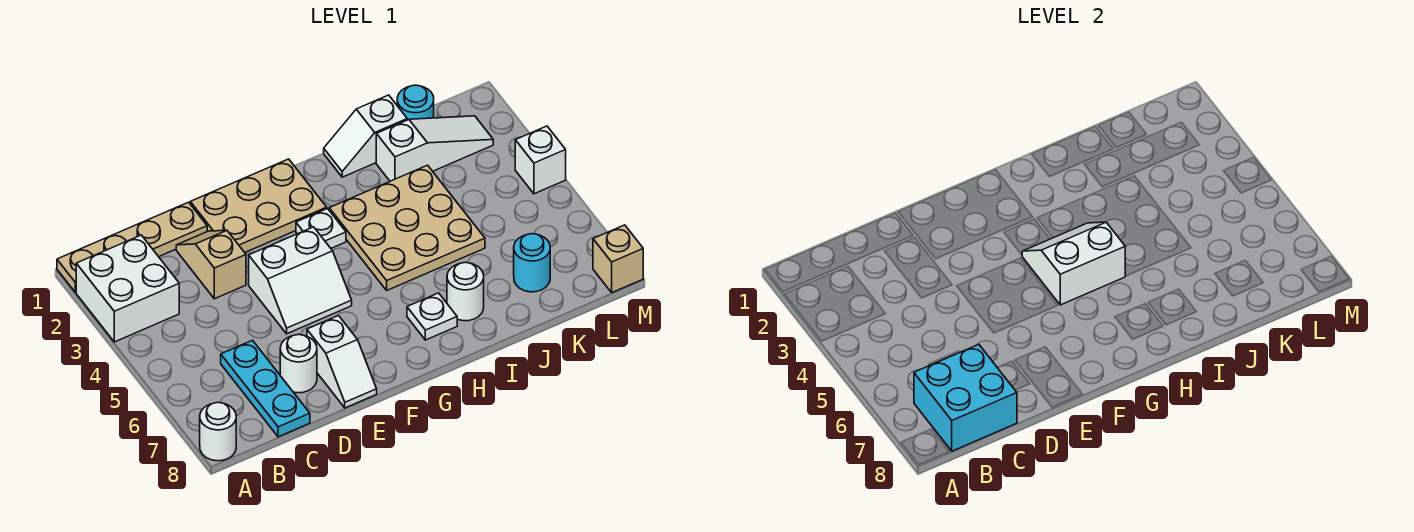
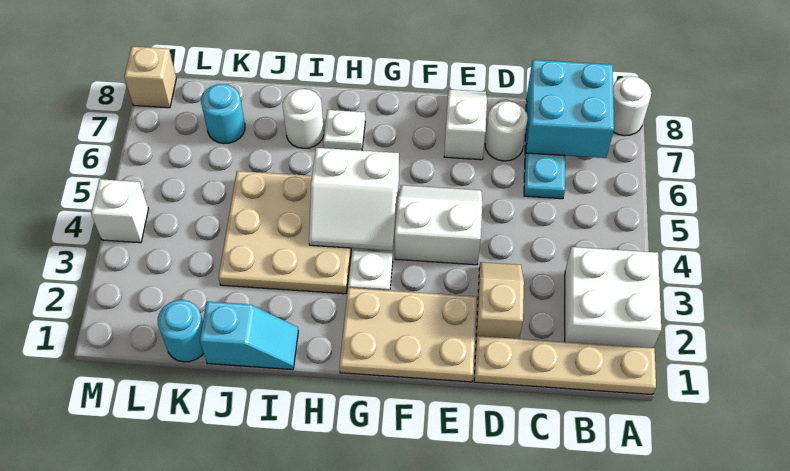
tan 1x2 slope [176,230,246,299] -> tan 1x2 slope turned to [476,262,524,340]
white 1x2 slope [324,95,407,177] -> cyan 1x2 slope [200,302,298,370]
white 1x3 slope [376,116,493,181] -> none

